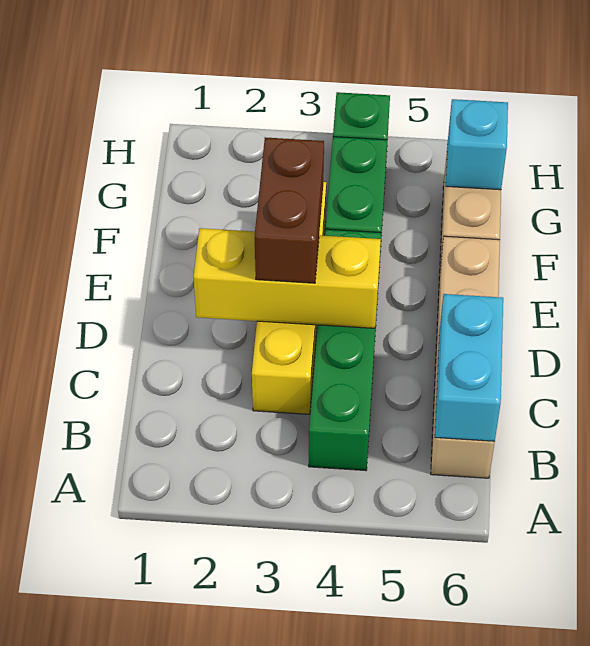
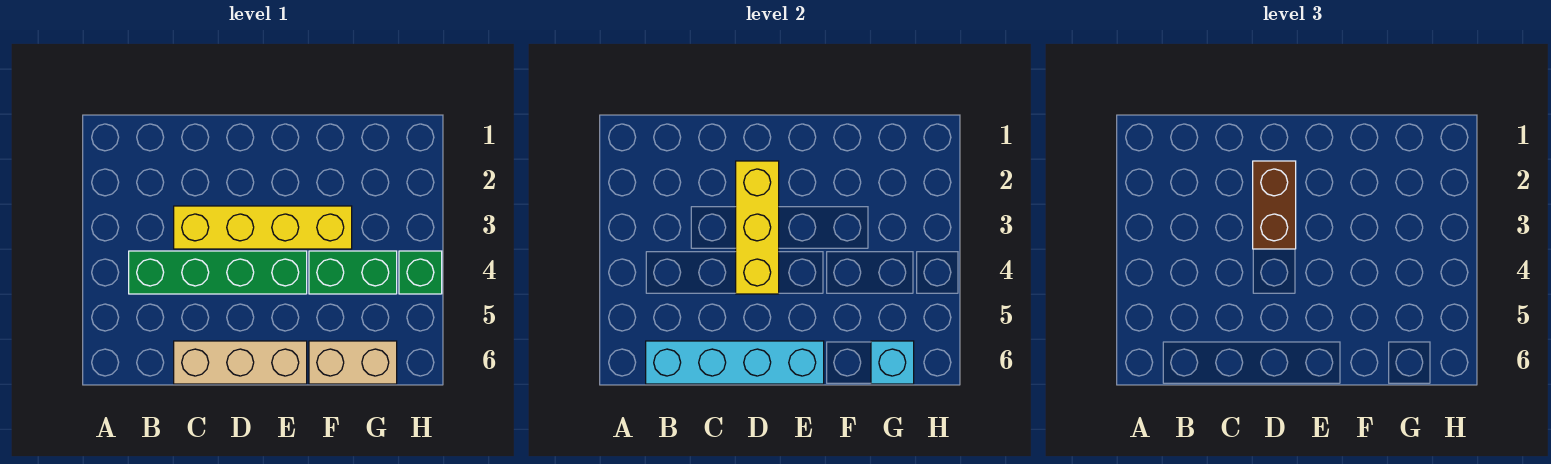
tan 1x4 brick [431,236,500,478] -> tan 1x3 brick [174,341,307,384]
cyan 1x2 brick [435,294,503,441] -> cyan 1x4 brick [646,341,824,384]
brown 1x2 brick [255,137,324,283] -> brown 1x2 brick turned to [1253,161,1296,249]

